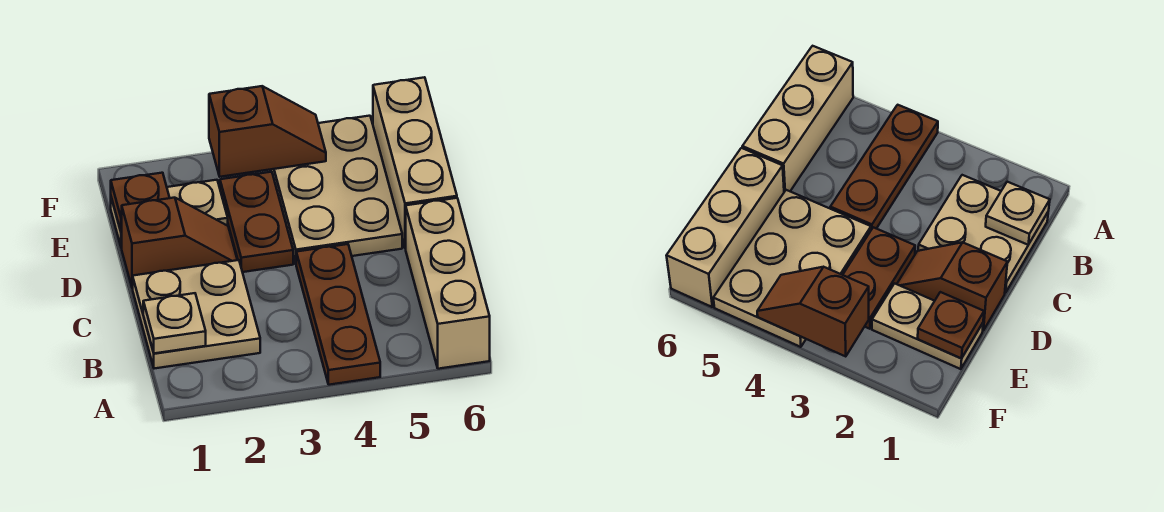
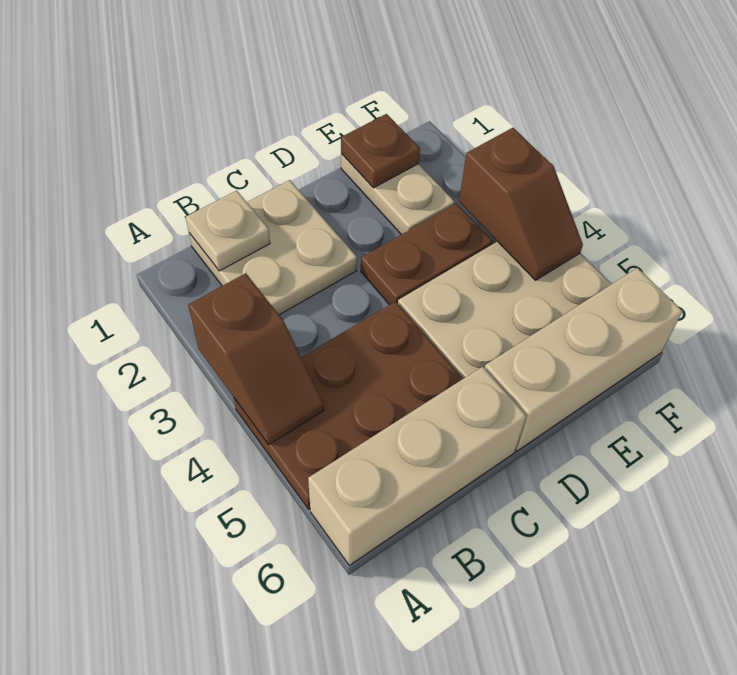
brown 1x3 plate [296,244,380,385] -> brown 2x3 plate [234,302,463,509]
brown 1x2 slope [122,198,237,288] -> brown 1x2 slope moved to [188,273,324,445]

